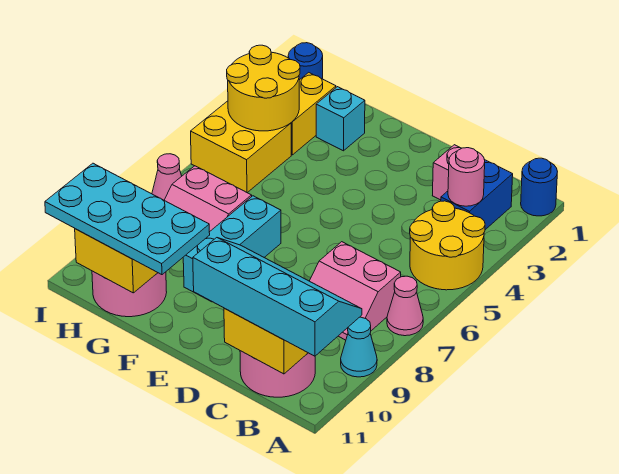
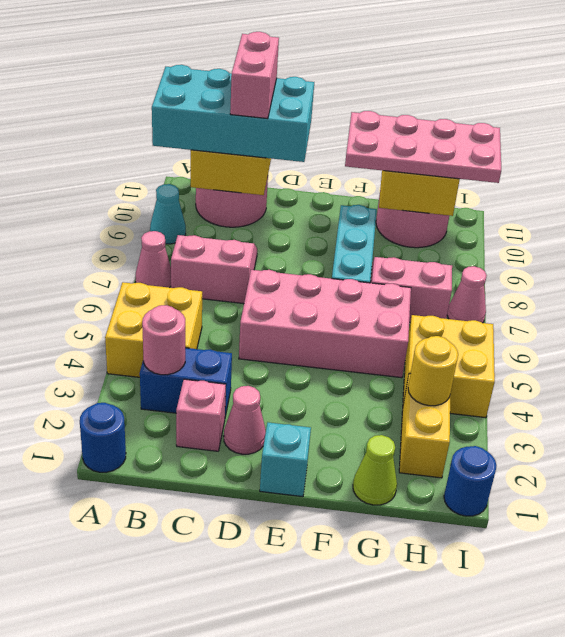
yellow 2x2 round brick [410,201,485,290] -> yellow 2x2 brick [105,282,202,377]
cyan 2x4 slope [193,238,362,356] -> cyan 2x4 brick [152,65,314,162]
blue 1x2 brick [441,160,513,230] -> blue 1x2 brick turned to [140,348,232,416]
none -> pink 1x2 brick [230,32,279,119]
none -> pink 1x1 cone [224,386,266,454]
none -> pink 2x4 brick [239,270,411,378]
cyan 2x4 plate [45,163,210,275] -> pink 2x4 plate [345,111,501,183]
none -> lime 1x1 cone [353,435,397,505]
cyan 1x1 brick [316,87,365,151] -> cyan 1x1 brick moved to [260,422,311,497]
yellow 2x2 round brick [227,45,300,131] -> yellow 1x1 round brick [408,336,458,406]

